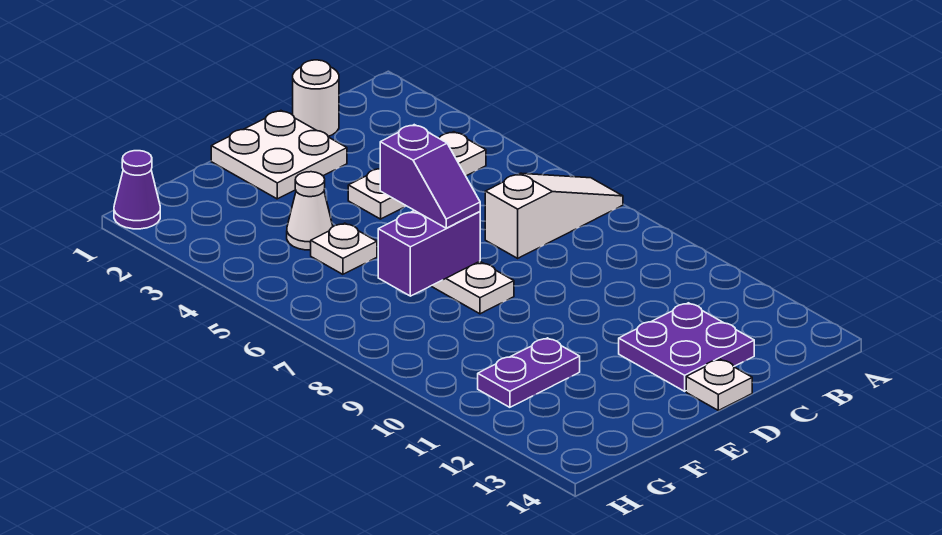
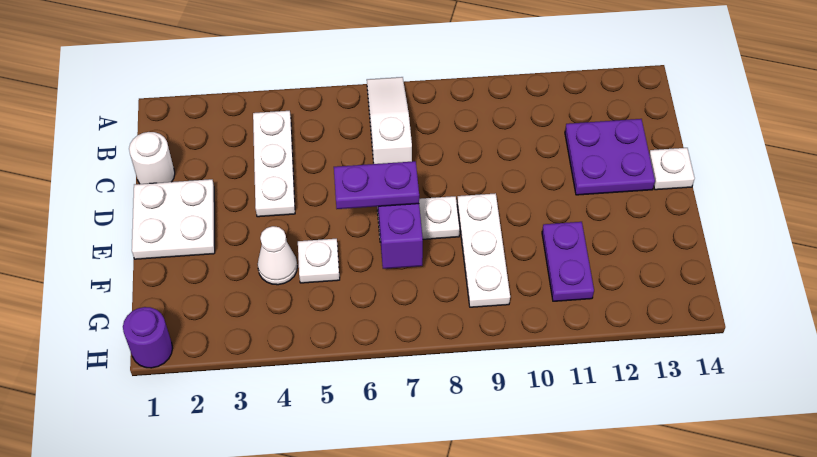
purple 1x2 slope [380,125,480,228] -> purple 1x2 plate [334,161,419,209]
none -> white 1x3 plate [457,193,510,307]
purple 1x1 cone [114,151,160,229] -> purple 1x1 round brick [123,307,173,368]

